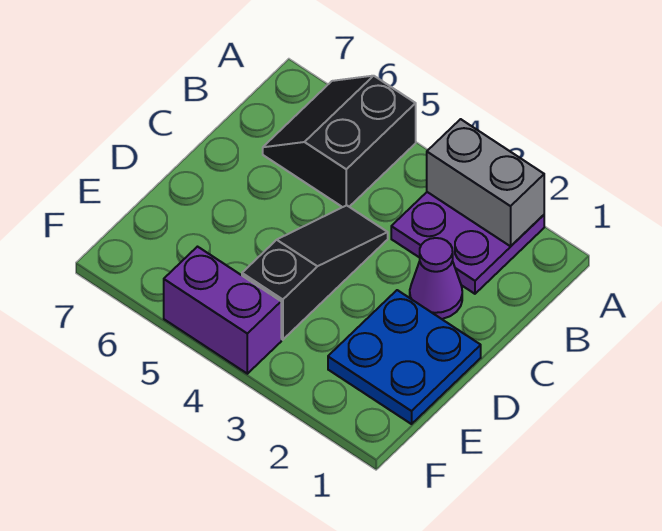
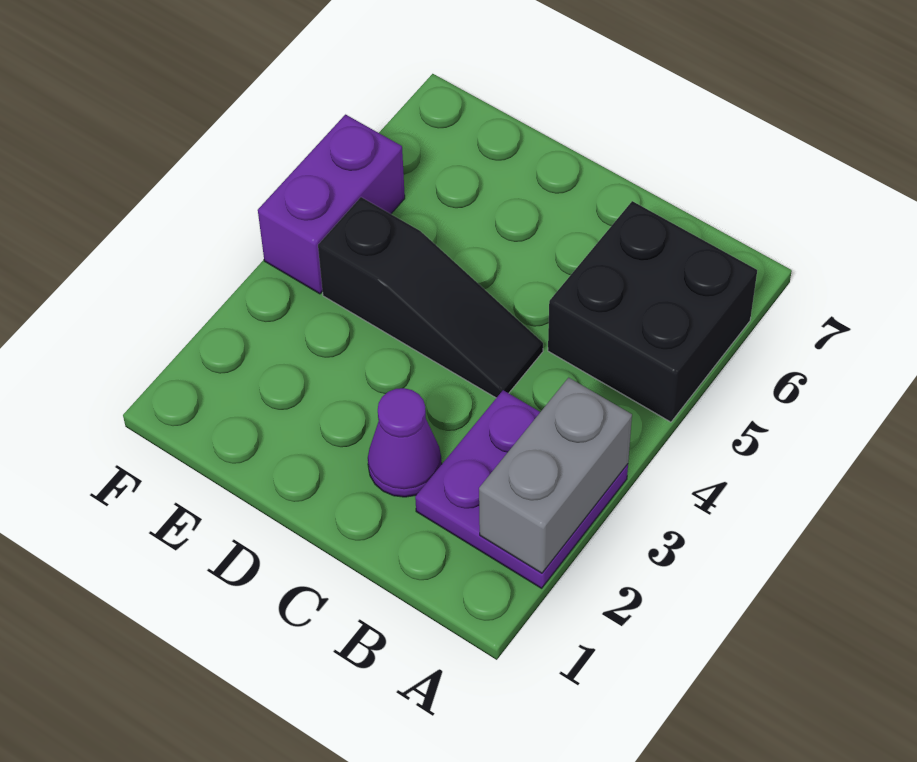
black 2x2 slope [263,76,416,207] -> black 2x2 brick [548,201,757,422]
blue 2x2 plate [328,290,481,424] -> none

